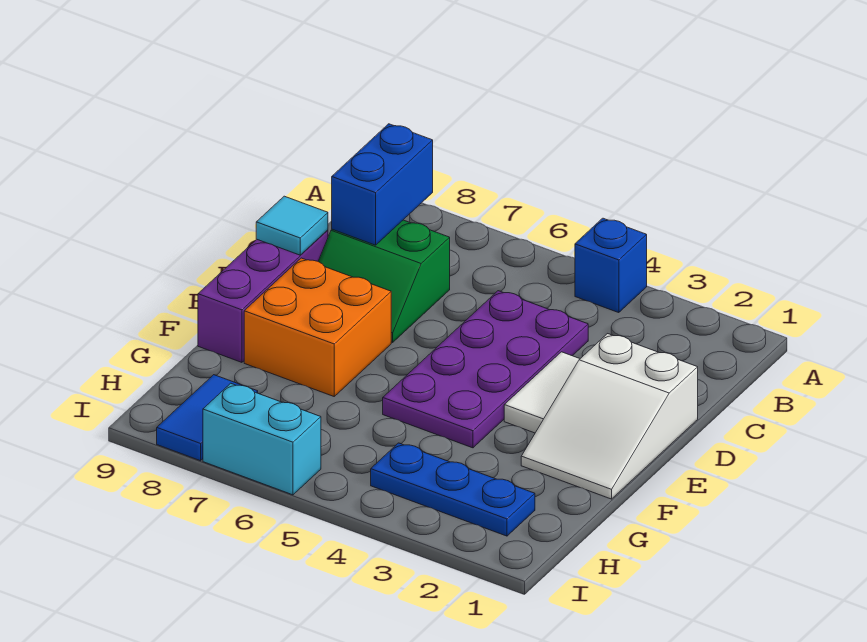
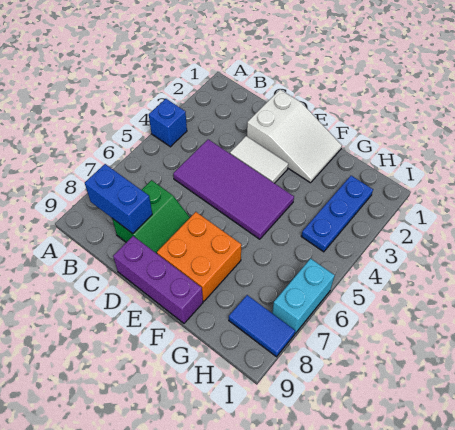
purple 2x4 plate [383,291,588,448] -> purple 2x4 tile [173,139,294,239]
cyan 1x1 tile [256,196,328,255] -> none

